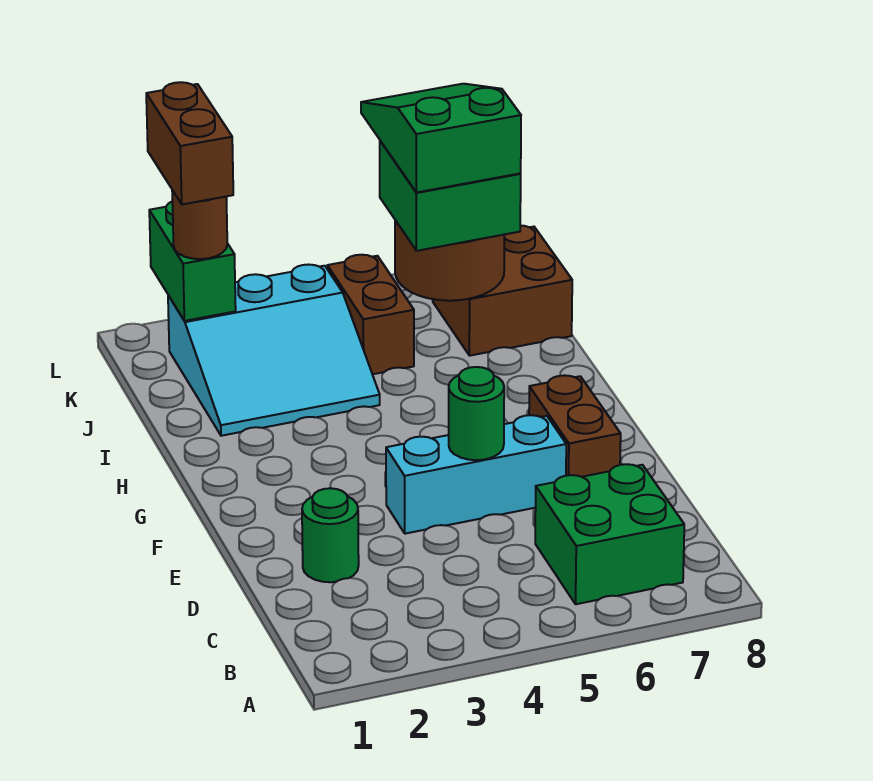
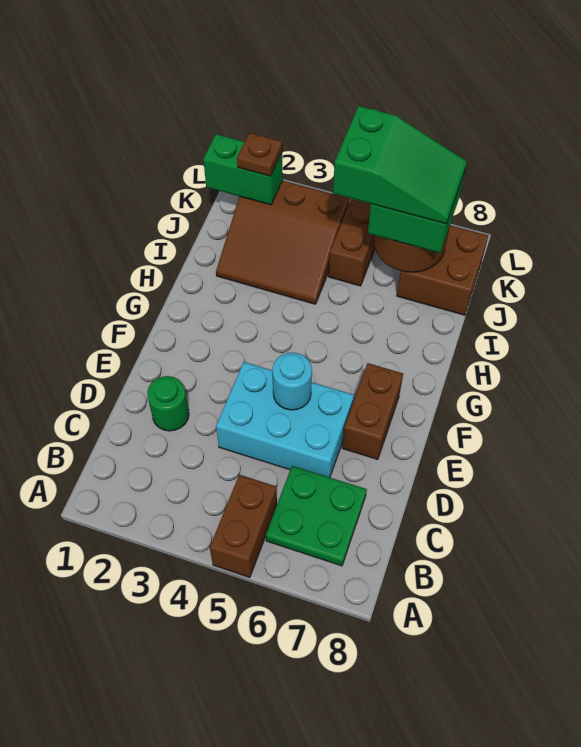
green 2x2 brick [535,464,684,604] -> green 2x2 plate [266,466,367,566]
cyan 1x3 brick [386,415,566,534] -> cyan 2x3 brick [216,362,354,477]
green 1x1 round brick [449,367,504,460] -> cyan 1x1 round brick [273,352,312,410]
cyan 3x3 slope [168,265,380,436] -> brown 3x3 slope [216,181,350,304]
green 2x3 slope [361,84,521,192] -> green 2x3 slope turned to [333,106,467,224]
green 1x2 brick [149,202,236,321] -> green 1x2 brick turned to [203,134,283,205]
brown 1x1 round brick [172,190,227,259] -> brown 1x1 plate [237,133,282,176]
brown 1x2 brick [146,82,233,204] -> brown 1x2 brick moved to [210,475,277,578]

